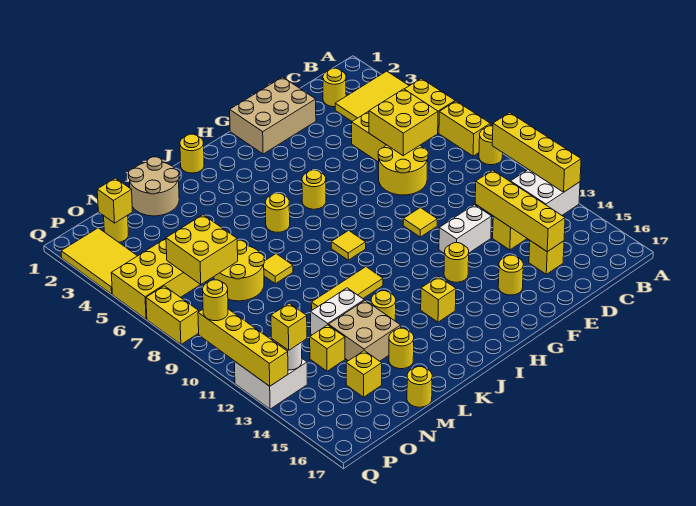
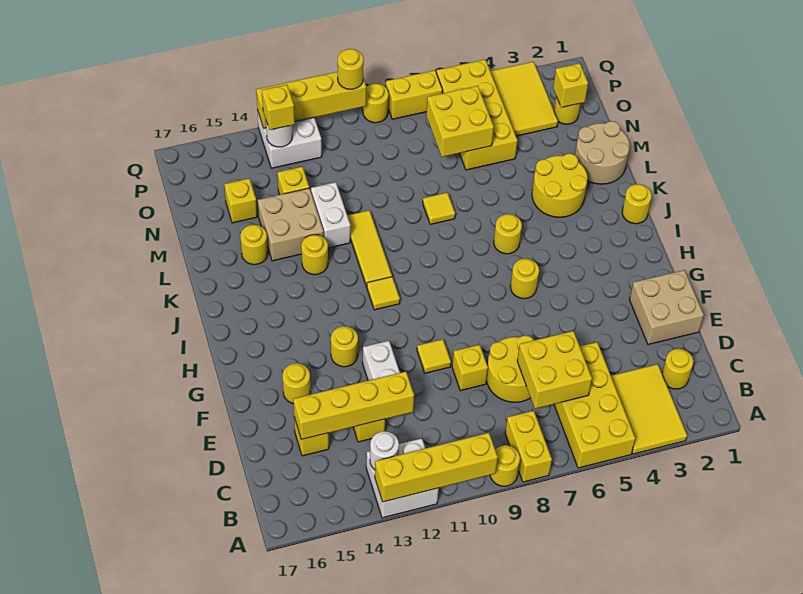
yellow 1x2 brick [439,101,490,156] -> yellow 1x2 brick turned to [505,411,552,482]
none -> white 1x1 round brick [370,431,399,470]
tan 2x3 brick [230,77,316,154] -> tan 2x2 brick [629,270,704,345]
yellow 1x1 tile [331,231,366,260] -> yellow 1x1 tile moved to [367,277,400,310]
yellow 1x1 brick [421,277,456,322] -> yellow 1x1 brick moved to [452,344,488,391]
yellow 2x2 round brick [214,240,264,301] -> yellow 2x2 round brick moved to [532,154,588,217]
yellow 1x1 round brick [407,367,432,407] -> yellow 1x1 round brick moved to [363,84,389,123]
yellow 2x3 tile [61,228,137,294] -> yellow 2x3 tile turned to [490,62,558,136]

